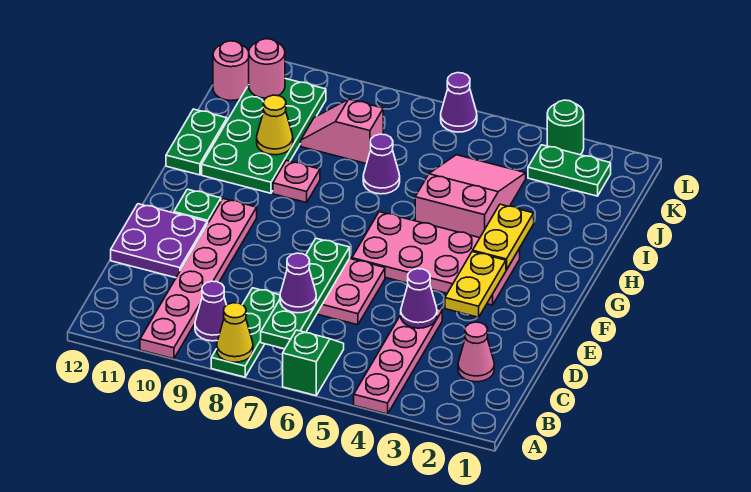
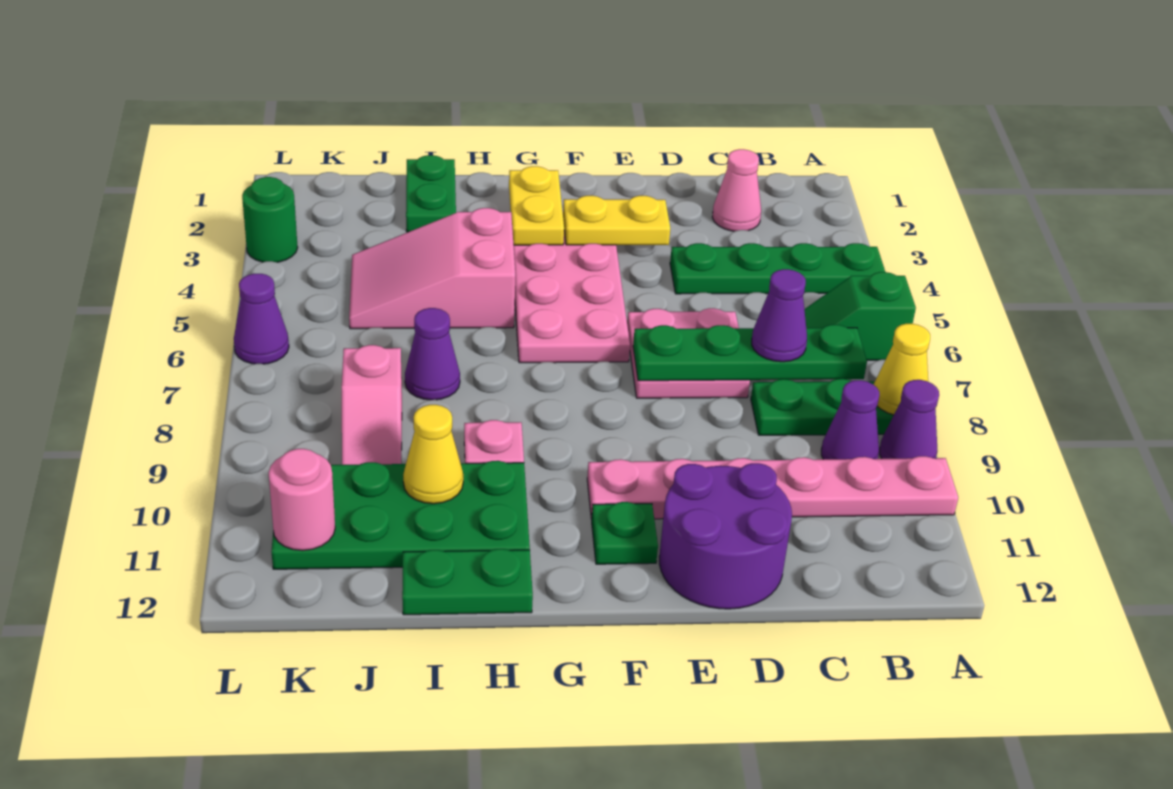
pink 1x4 plate [354,308,442,414] -> green 1x4 plate [670,243,885,294]
purple 1x1 cone [401,269,437,328] -> purple 1x1 cone moved to [879,380,939,459]
purple 2x2 plate [111,204,207,278] -> purple 2x2 round brick [659,463,792,609]
yellow 1x2 plate [473,204,534,270] -> yellow 1x2 plate turned to [509,166,564,245]
green 1x2 plate [528,145,611,196] -> green 1x2 plate moved to [406,155,456,232]
pink 1x1 round brick [213,41,249,101] -> none

